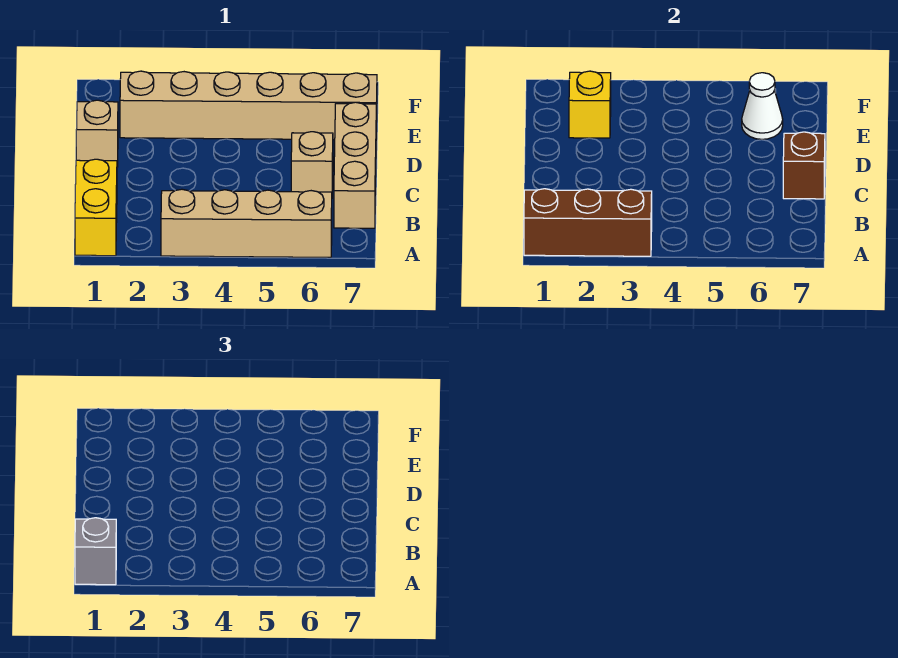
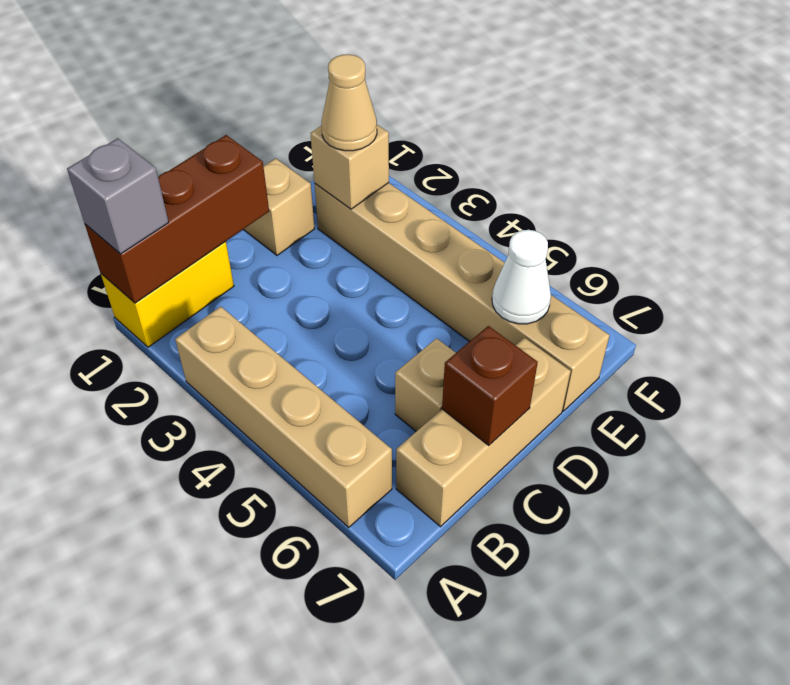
brown 1x3 brick [524,189,652,256] -> brown 1x3 brick turned to [85,135,269,303]
yellow 1x1 brick [569,71,611,138] -> tan 1x1 brick [310,125,389,209]
none -> tan 1x1 cone [321,54,377,151]

